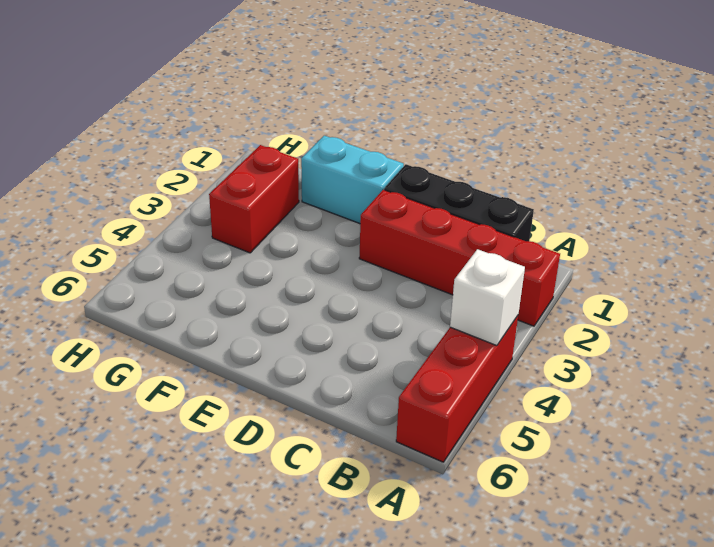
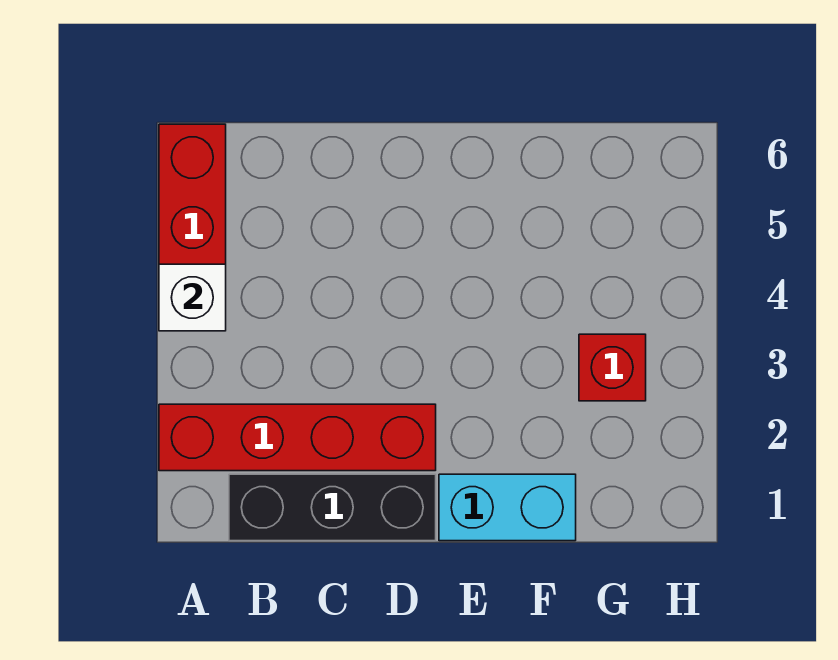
red 1x2 brick [209,145,299,253] -> red 1x1 brick [579,334,646,401]

